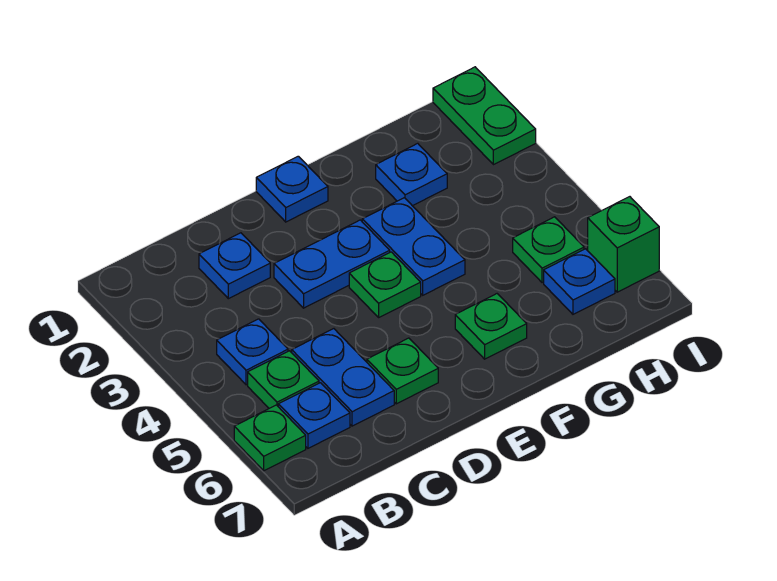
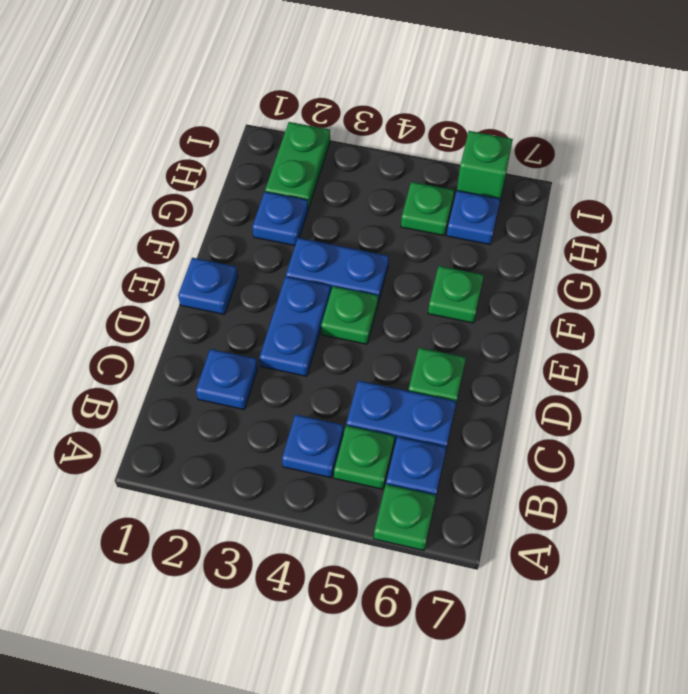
green 1x2 plate [433,67,536,165] -> green 1x2 plate turned to [265,122,330,209]

